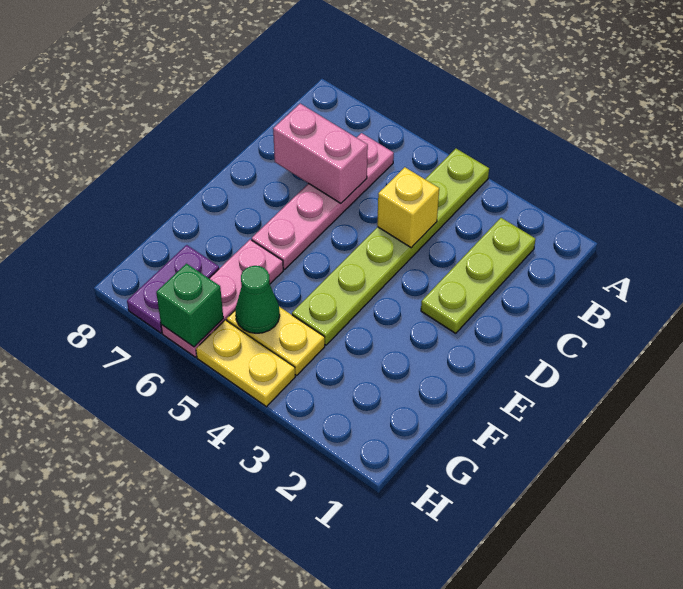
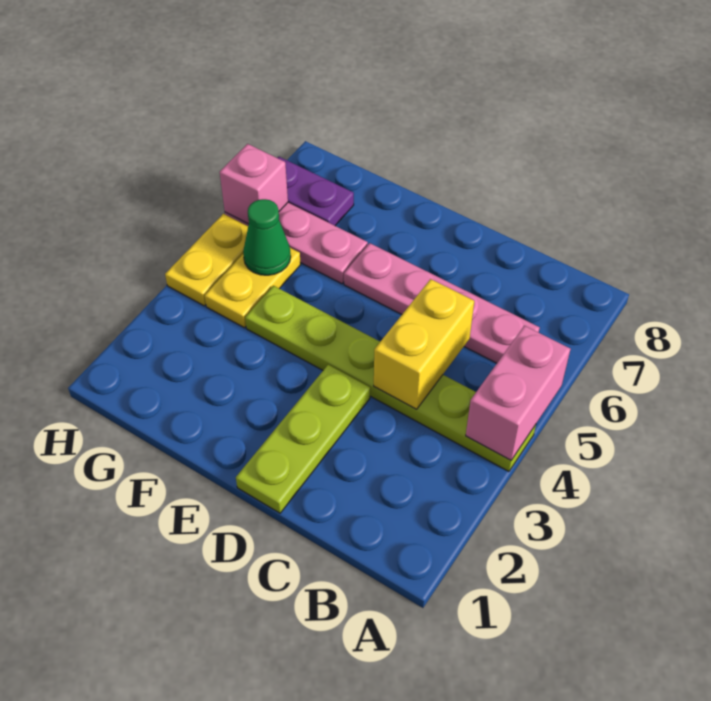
lime 1x3 plate [421,218,535,333] -> lime 1x3 plate turned to [236,365,370,513]
yellow 1x1 brick [377,167,439,248] -> yellow 1x2 brick [374,279,474,409]
pink 1x2 brick [273,104,368,203] -> pink 1x2 brick moved to [466,326,571,460]
green 1x1 brick [156,264,223,347] -> pink 1x1 brick [220,144,288,224]

